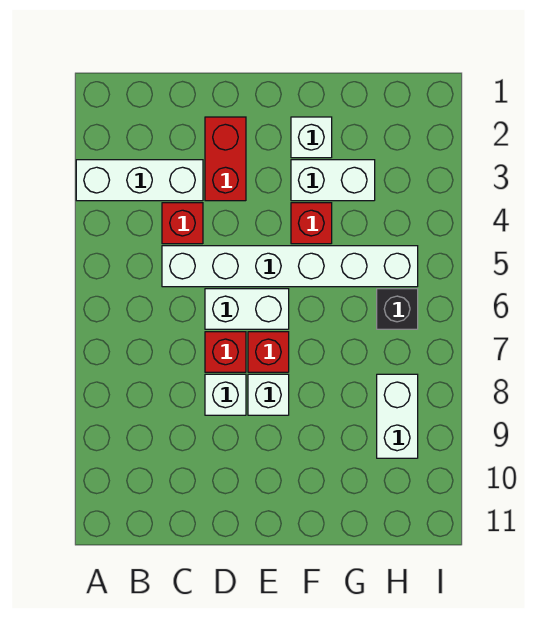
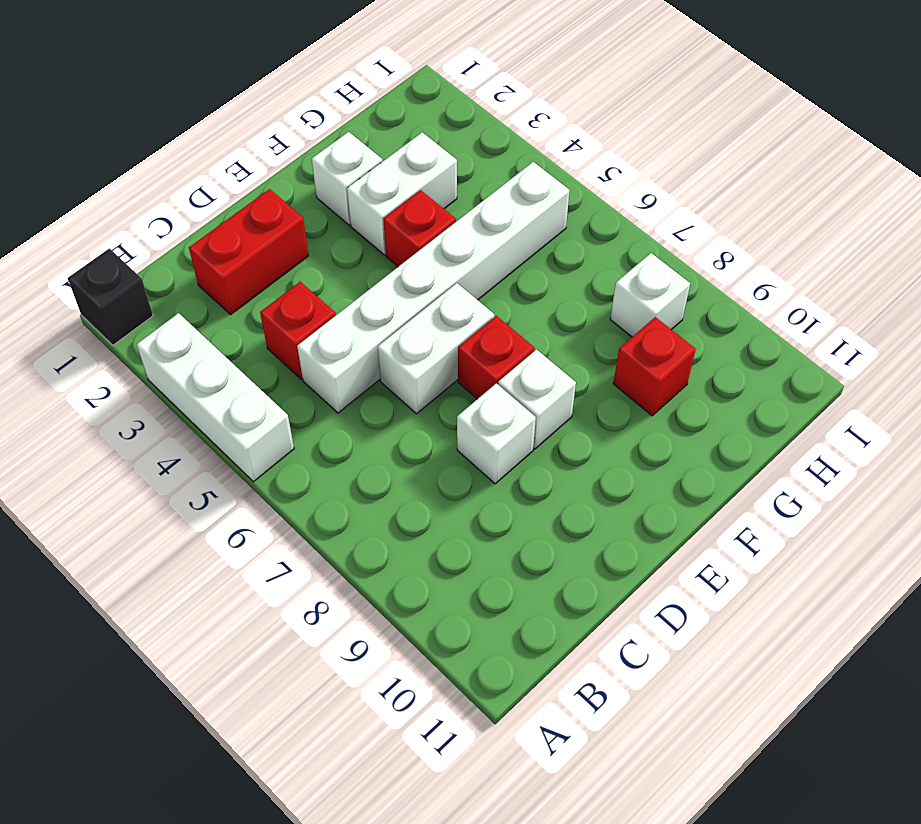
white 1x3 brick [76,160,203,201] -> white 1x3 brick turned to [137,313,294,482]
red 1x2 brick [205,117,246,201] -> red 1x2 brick turned to [189,189,309,314]
red 1x1 brick [205,332,246,372] -> red 1x1 brick moved to [613,317,696,416]
black 1x1 brick [377,289,418,329] -> black 1x1 brick moved to [68,248,153,345]
white 1x2 brick [377,374,418,458] -> white 1x1 brick [610,253,690,337]

